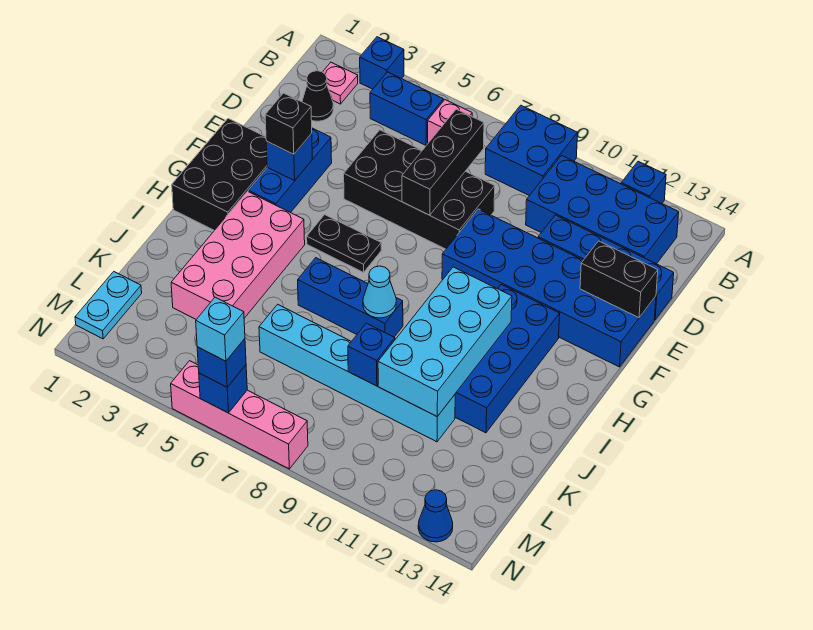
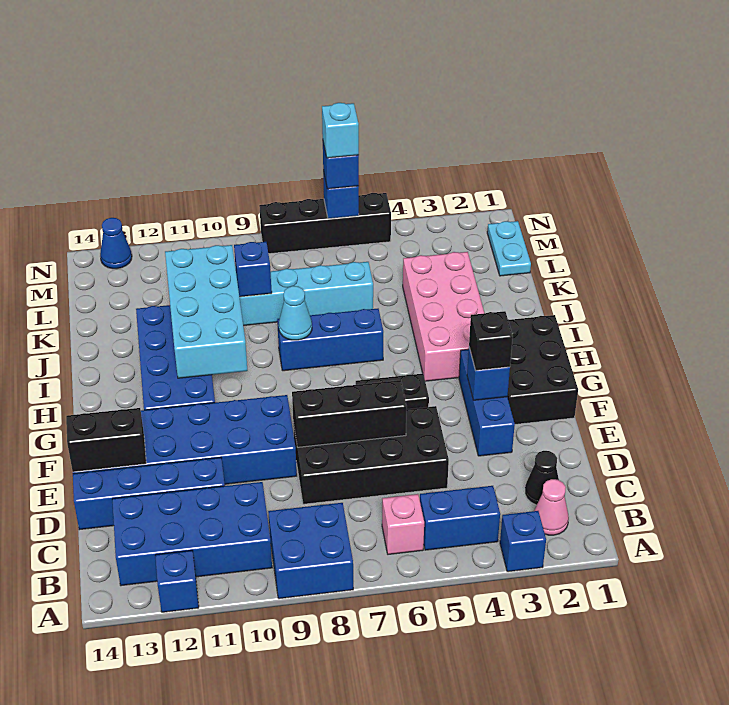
pink 1x1 plate [323,62,358,104] -> pink 1x1 cone [534,479,569,535]
black 1x3 brick [402,109,484,215] -> black 1x3 brick turned to [292,380,407,447]
pink 1x4 brick [171,361,308,469] -> black 1x4 brick [259,193,391,254]

